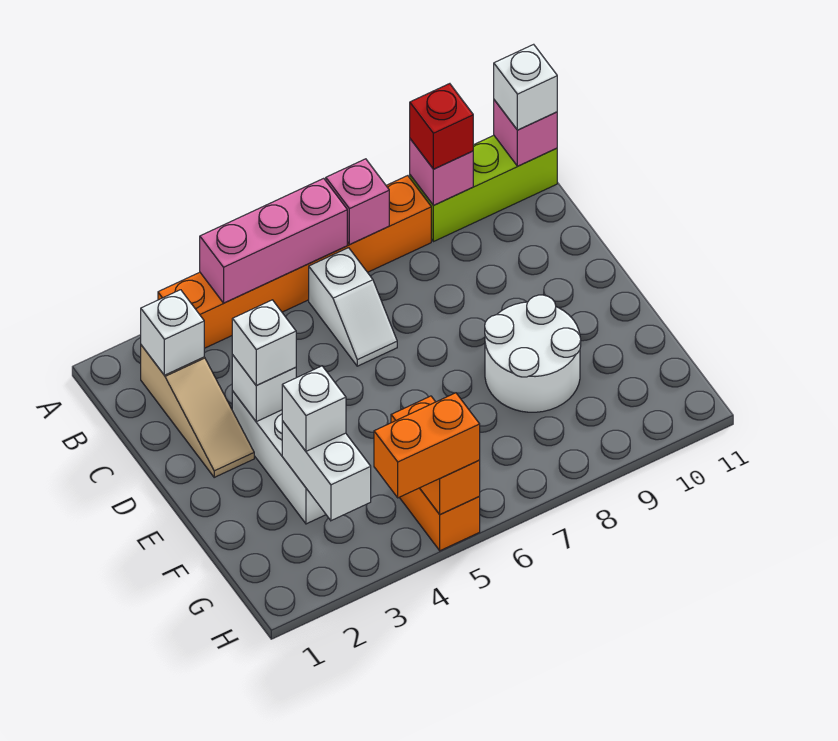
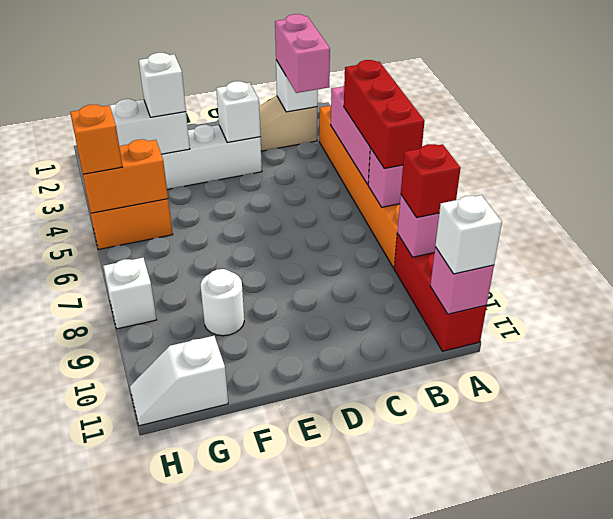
none -> red 1x3 brick [344,60,425,168]
lime 1x3 brick [410,135,557,242] -> red 1x3 brick [394,233,487,351]
none -> pink 1x2 brick [275,14,330,93]
white 1x2 slope [309,248,397,366] -> white 1x2 slope moved to [130,336,228,426]
white 1x1 brick [232,300,296,386] -> white 1x1 brick moved to [103,258,156,329]
white 2x2 round brick [485,295,581,412] -> white 1x1 round brick [200,269,244,336]
orange 1x2 brick [374,393,480,498] -> orange 1x1 brick [70,104,123,174]

